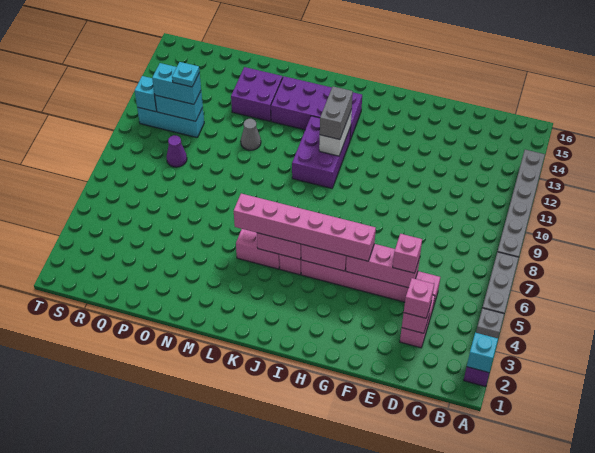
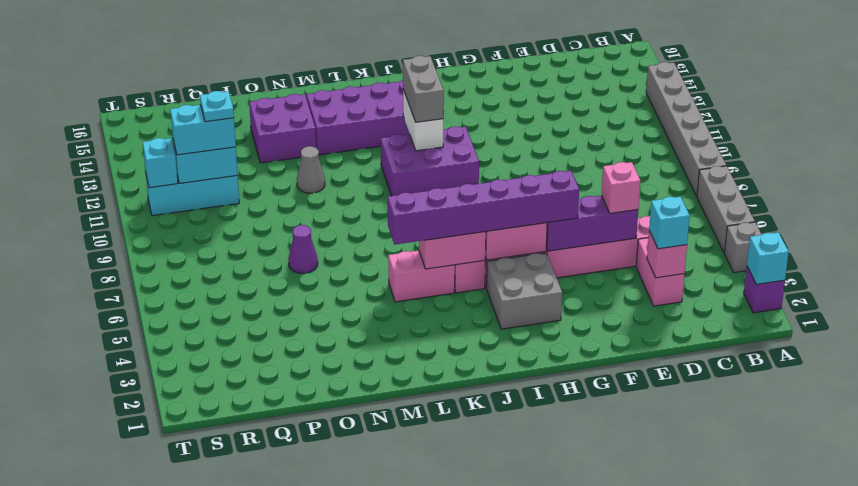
pink 1x1 brick [404,278,434,318] -> cyan 1x1 brick [649,196,690,249]
pink 1x3 brick [346,244,420,288] -> purple 1x3 brick [546,195,638,251]
pink 1x6 brick [234,194,376,261] -> purple 1x6 brick [388,171,579,245]
none -> grey 2x2 brick [487,253,562,329]
purple 2x3 brick [292,116,351,188] -> purple 2x3 brick turned to [381,127,479,196]
purple 1x1 cone [166,135,187,167] -> purple 1x1 cone moved to [288,225,318,273]

